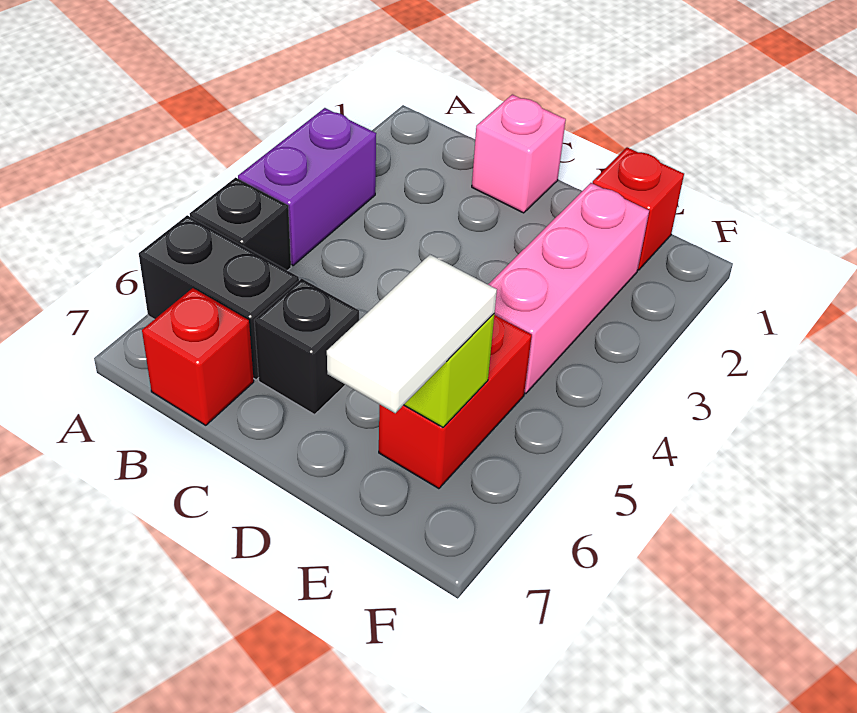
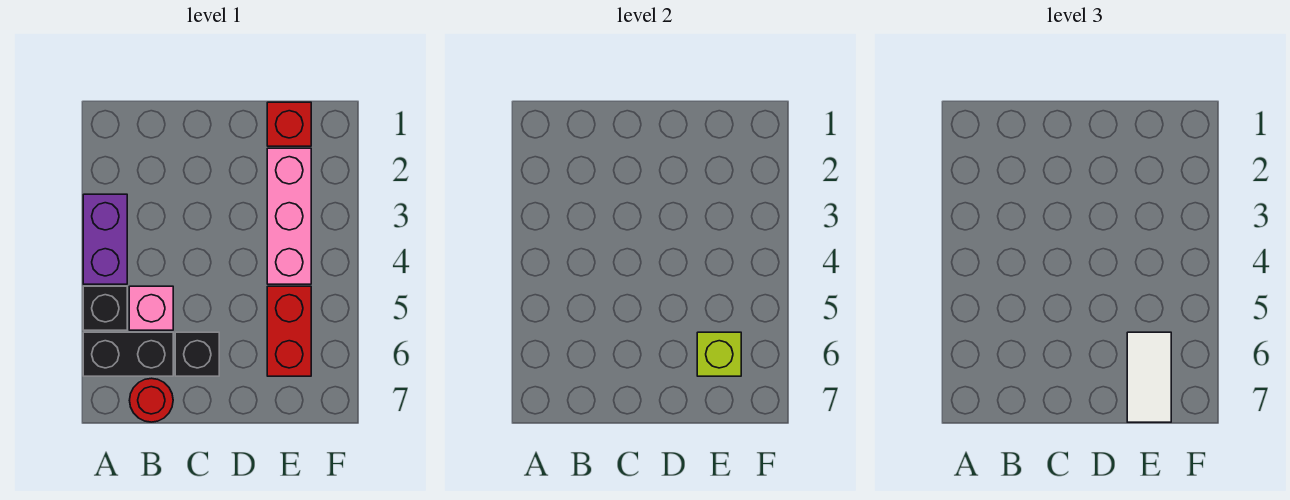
red 1x1 brick [142,288,254,425] -> red 1x1 round brick [129,378,173,422]
pink 1x1 brick [472,94,566,213] -> pink 1x1 brick moved to [129,286,173,330]

